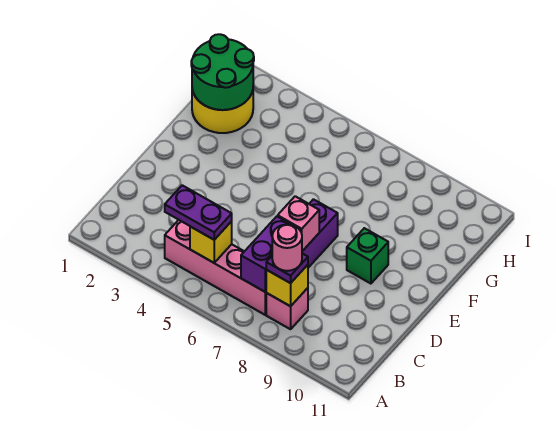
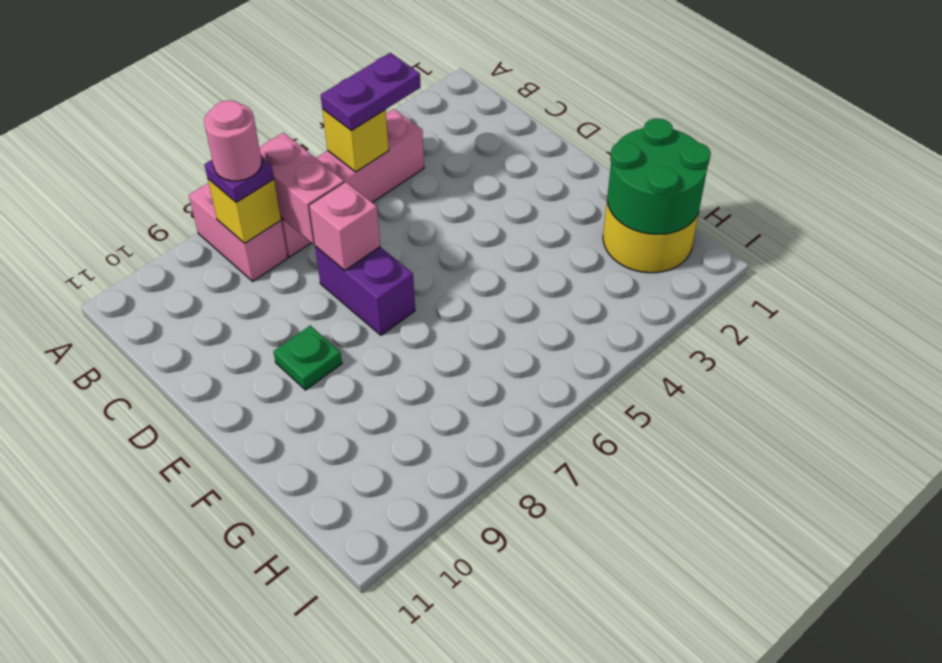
purple 1x2 brick [241,216,301,292] -> pink 1x2 brick [259,133,344,244]
pink 1x1 brick [266,288,308,329] -> pink 1x2 brick [189,183,288,281]
green 1x1 brick [347,228,388,284] -> green 1x1 plate [273,326,342,390]

